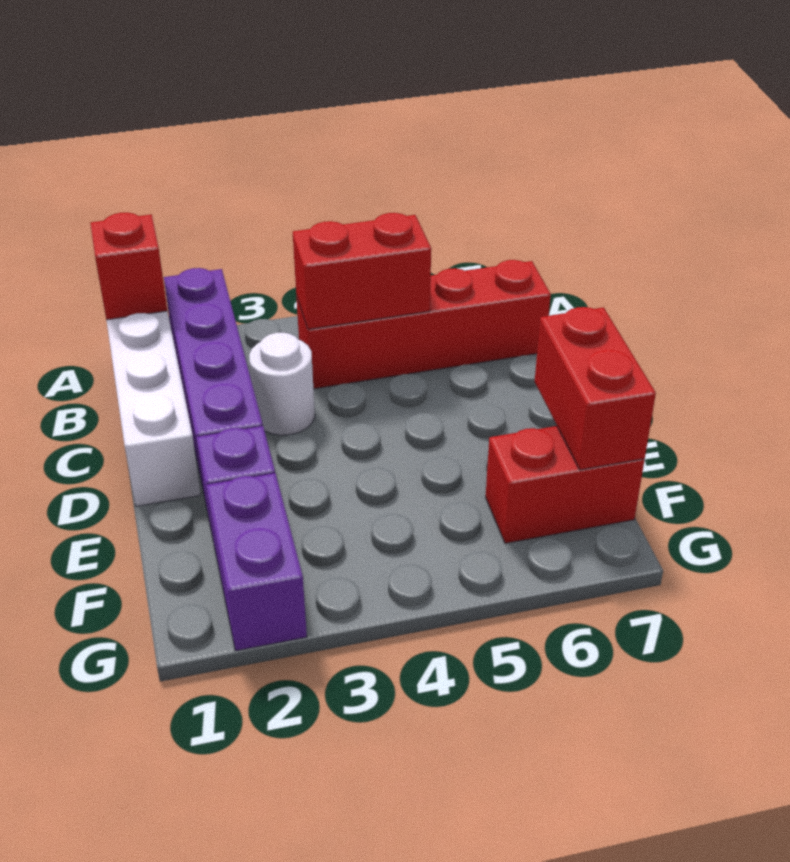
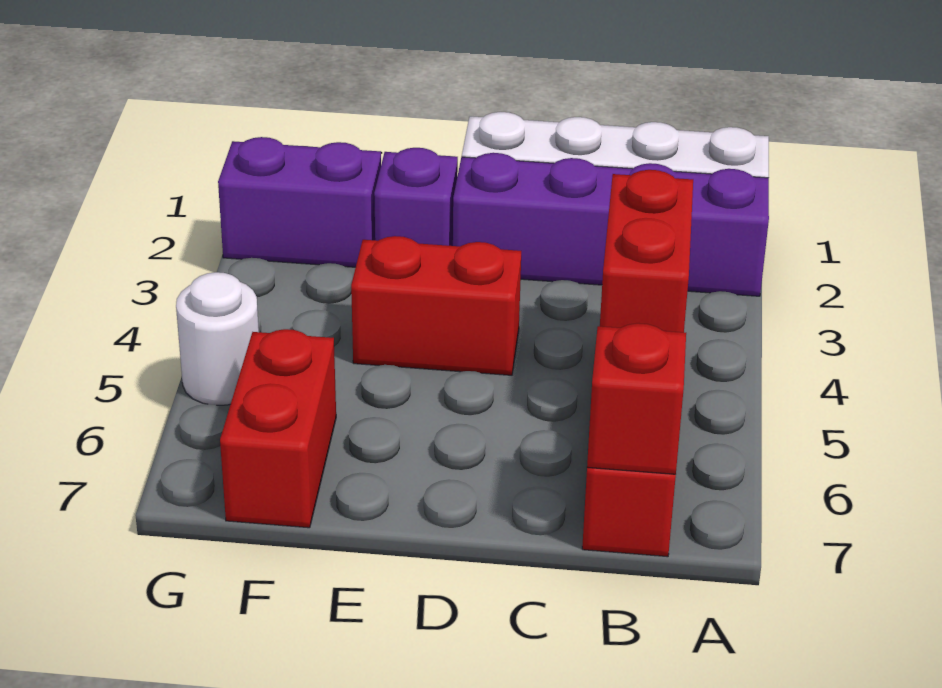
red 1x1 brick [90,212,167,320] -> red 1x1 brick moved to [587,323,686,474]
white 1x1 round brick [249,333,315,435] -> white 1x1 round brick moved to [176,272,259,405]
red 1x2 brick [535,307,656,470] -> red 1x2 brick moved to [351,236,521,375]

